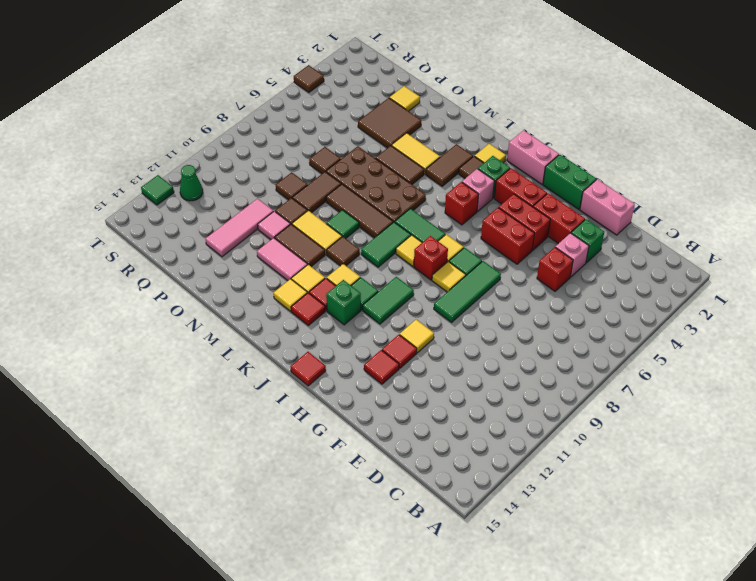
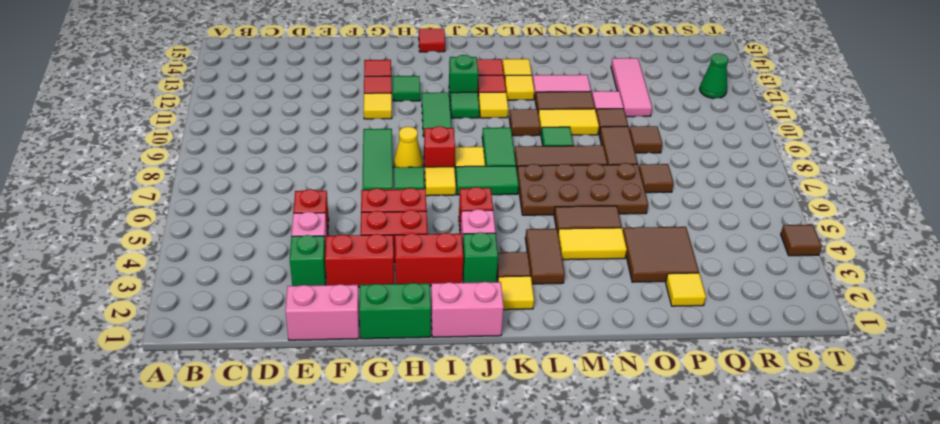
yellow 1x1 tile [432,262,466,292] -> yellow 1x1 cone [394,127,423,167]
green 1x1 tile [141,175,174,205] -> green 1x1 tile moved to [393,76,420,101]

